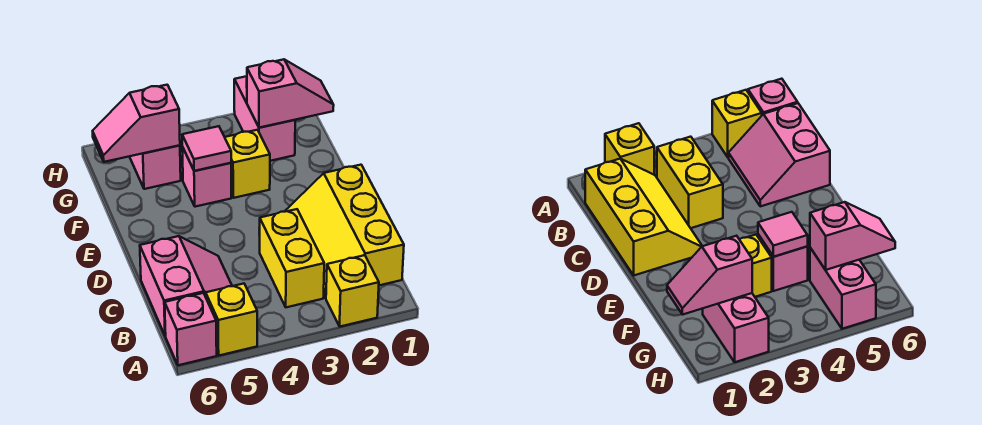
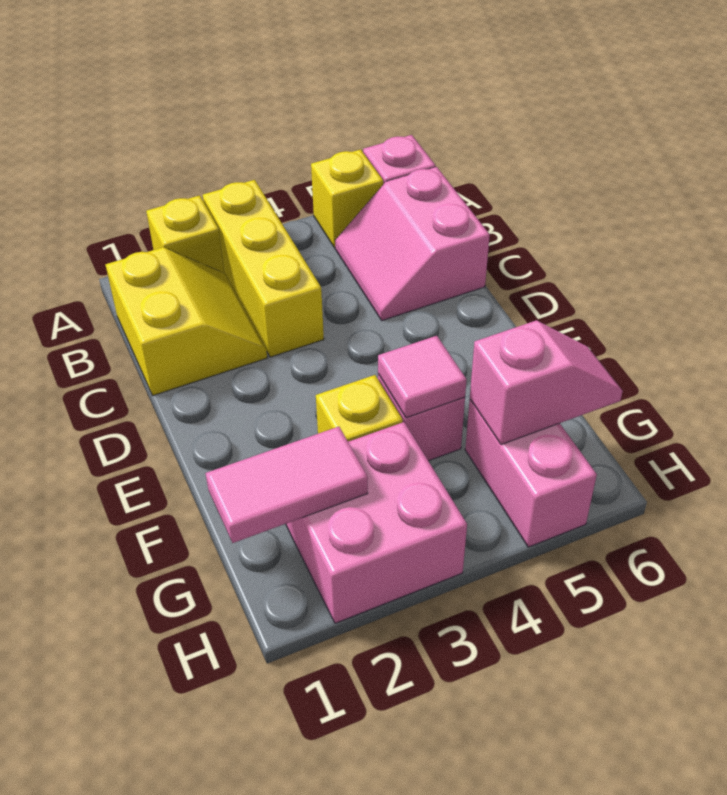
yellow 2x3 slope [285,165,404,298] -> yellow 2x2 slope [105,247,267,395]
yellow 1x2 brick [259,209,324,307] -> yellow 1x3 brick [203,180,324,357]
pink 1x2 slope [247,59,334,128] -> pink 1x2 tile [205,427,368,543]
pink 1x2 brick [234,76,295,161] -> pink 2x2 brick [286,422,467,623]

